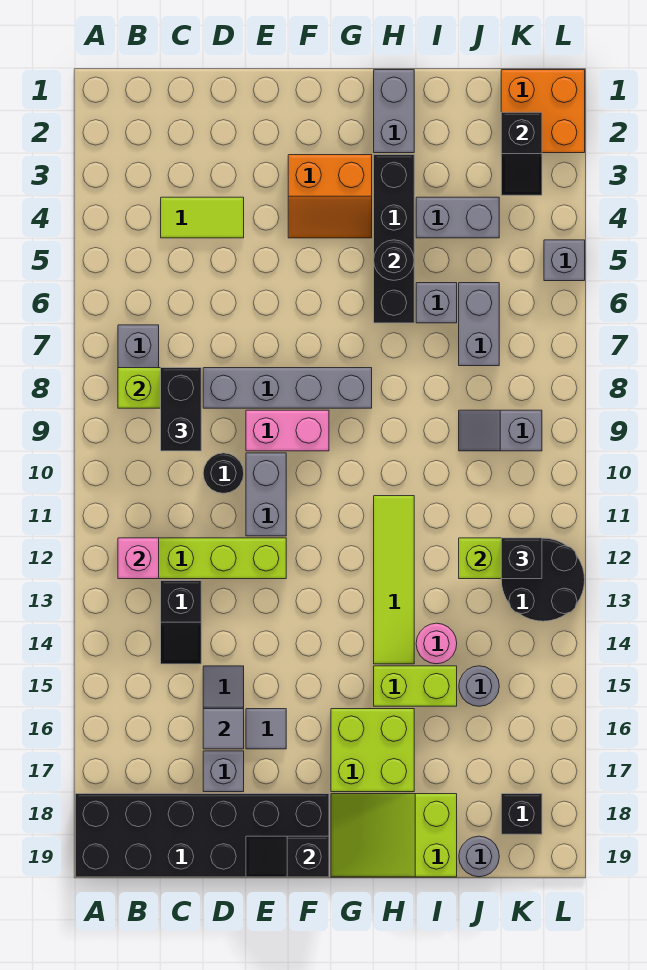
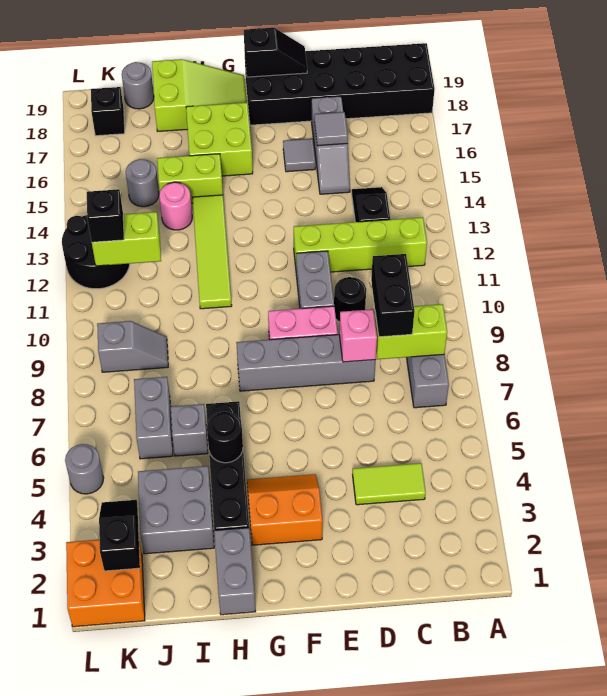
pink 1x1 brick [118,538,159,579] -> pink 1x1 brick moved to [339,309,377,362]
grey 1x2 brick [416,197,499,238] -> grey 2x2 brick [138,466,214,554]
grey 1x1 brick [544,240,585,281] -> grey 1x1 round brick [65,444,104,494]

